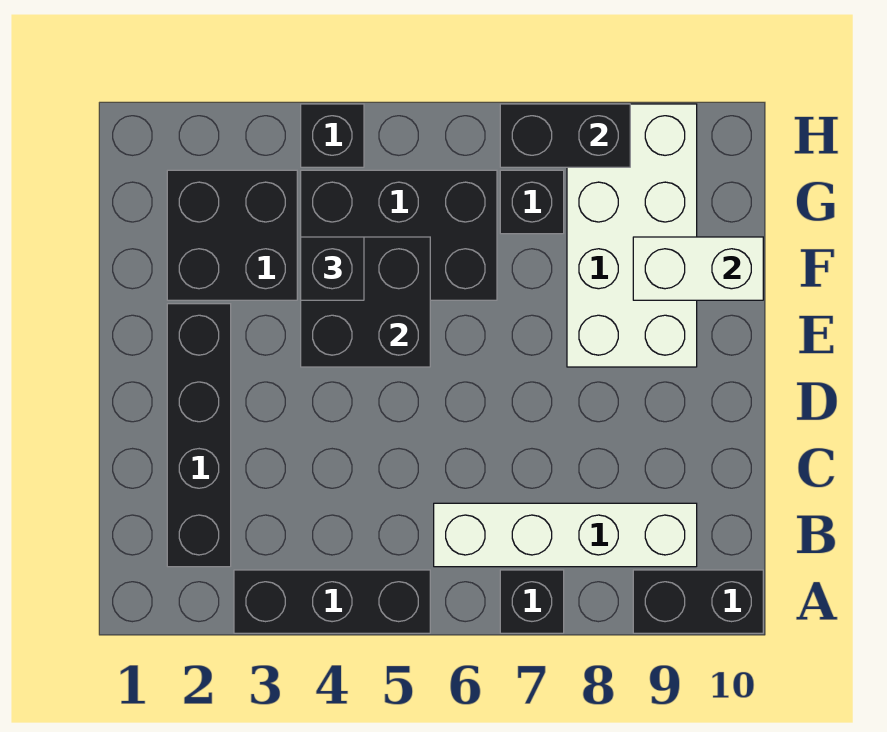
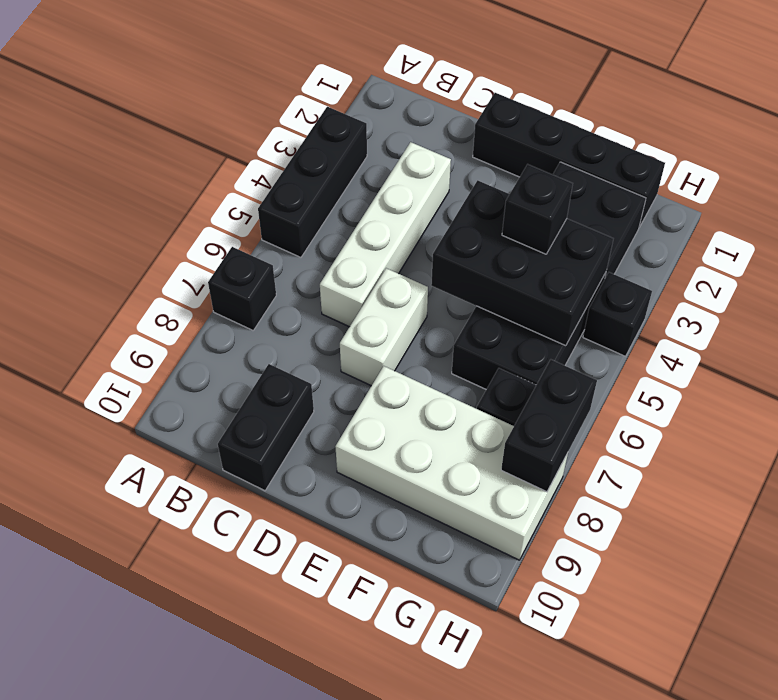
black 1x2 brick [633,570,763,633] -> black 1x2 brick moved to [218,364,314,491]
black 1x4 brick [167,304,231,567] -> black 1x4 brick moved to [473,93,665,227]
white 1x4 brick [434,503,697,567] -> white 1x4 brick moved to [320,142,451,327]
black 2x2 brick [301,237,430,367] -> black 2x3 brick [431,180,613,346]
white 1x2 brick [633,237,763,300] -> white 1x2 brick moved to [340,268,428,386]

